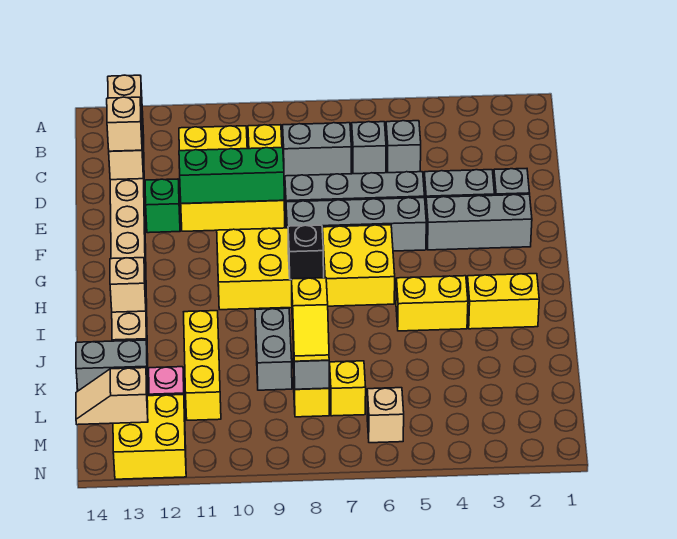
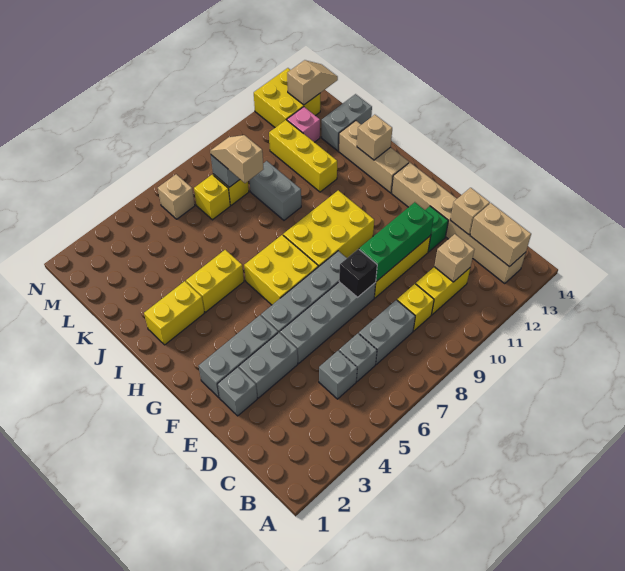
tan 1x1 brick [107,97,142,151] -> tan 1x1 brick moved to [434,234,474,282]
black 1x1 brick [288,225,324,280] -> black 1x1 brick moved to [339,249,377,298]
yellow 1x2 slope [292,278,329,361] -> tan 1x2 slope [210,135,263,183]

